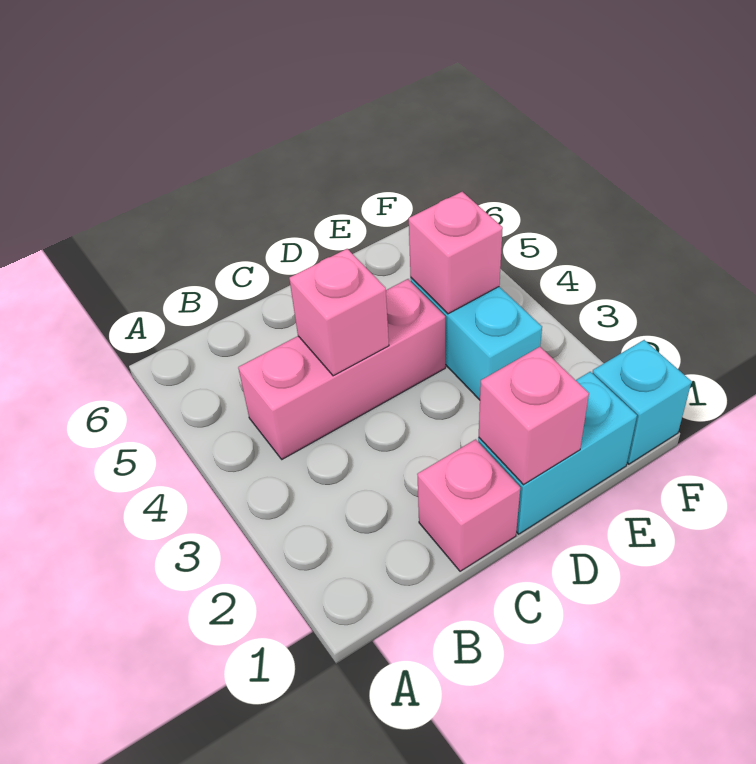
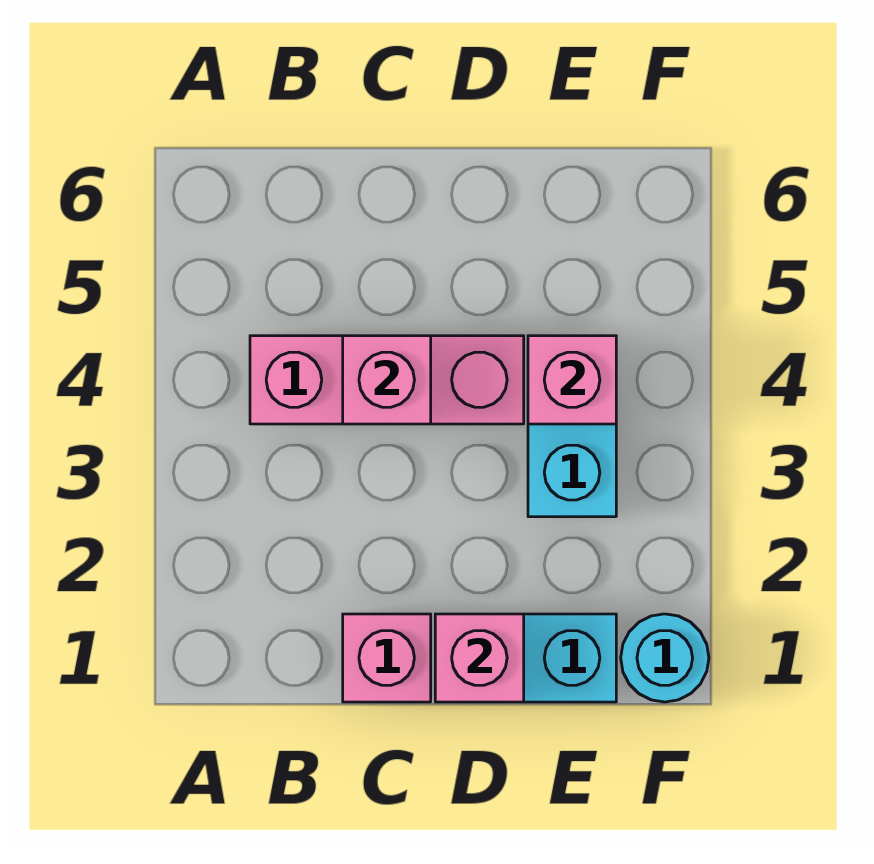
cyan 1x1 brick [592,340,692,464] -> cyan 1x1 round brick [621,614,709,702]

